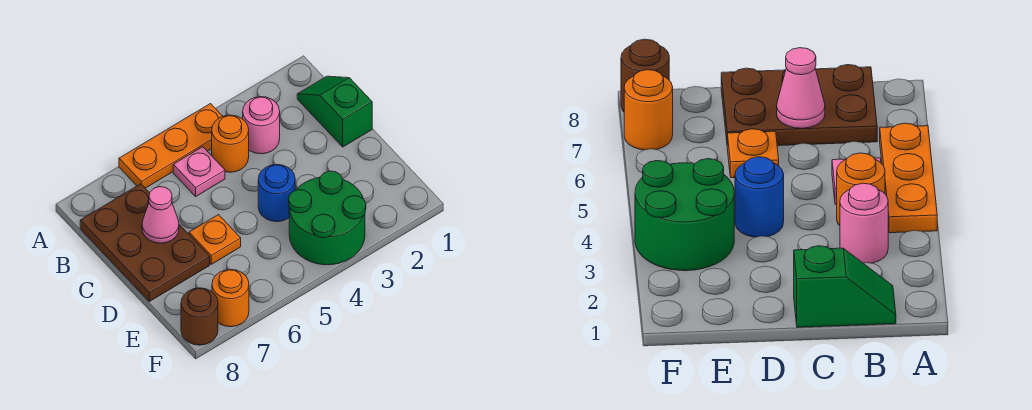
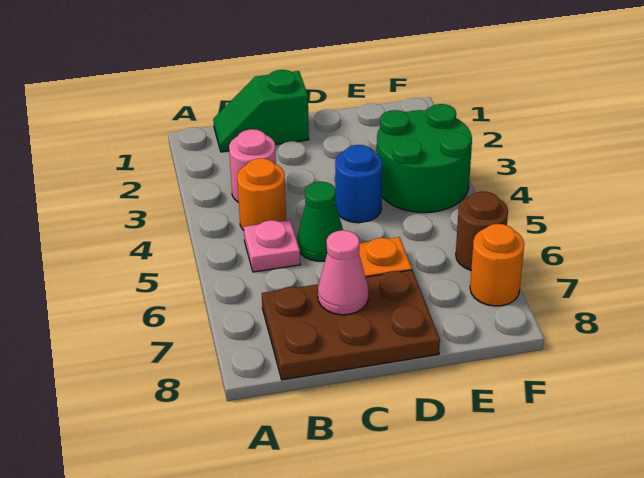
orange 1x3 plate [119,104,223,188] -> none
none -> green 1x1 cone [297,182,343,261]
brown 1x1 round brick [181,288,218,345] -> brown 1x1 round brick moved to [456,191,508,270]

